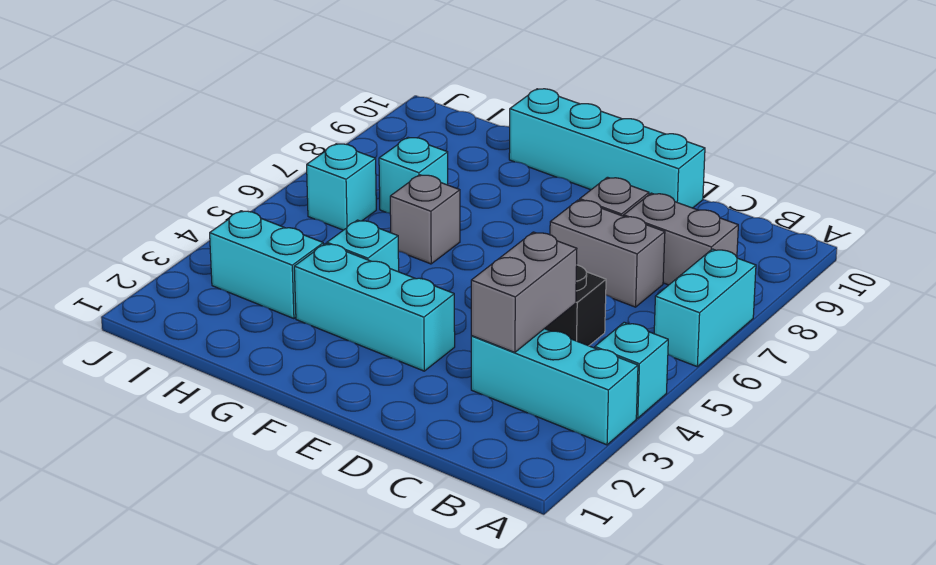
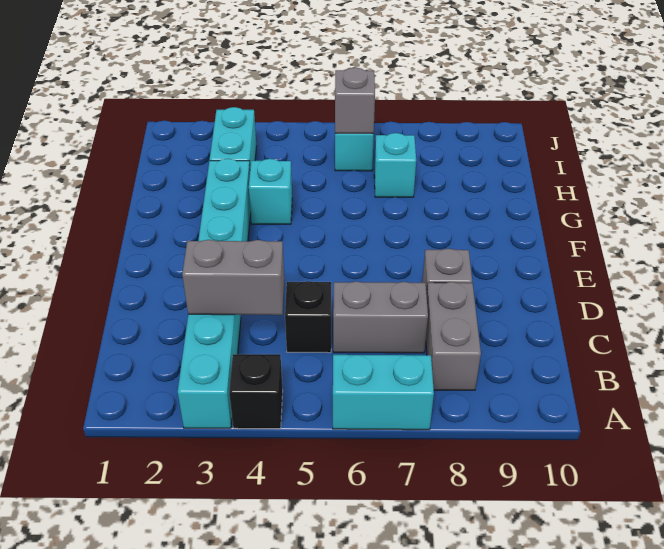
cyan 1x1 brick [595,322,668,418] -> black 1x1 brick [229,354,283,429]
grey 1x2 brick [550,200,665,307] -> grey 1x2 brick turned to [333,281,428,353]
cyan 1x4 brick [509,89,705,208] -> none
grey 1x1 brick [390,175,460,264] -> grey 1x1 brick moved to [335,67,375,134]

